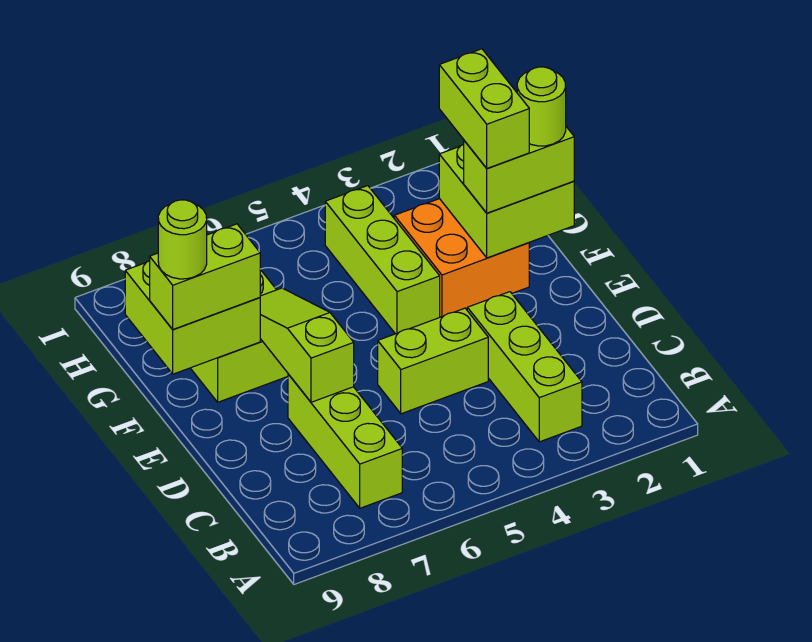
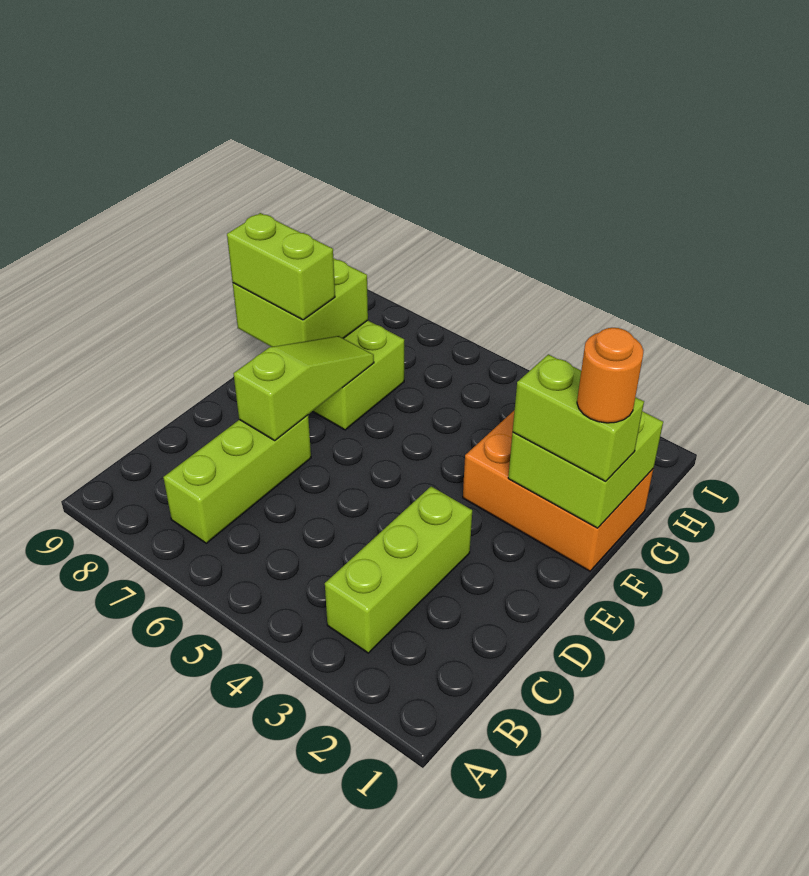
lime 1x2 brick [378,308,488,414] -> none
lime 1x1 round brick [517,67,566,146] -> orange 1x1 round brick [577,328,644,423]
orange 2x2 brick [394,199,529,317] -> orange 2x3 brick [463,410,653,571]
lime 1x2 brick [439,49,529,169] -> none
lime 1x3 brick [325,186,440,334] -> none
lime 1x1 round brick [158,200,207,279] -> none

